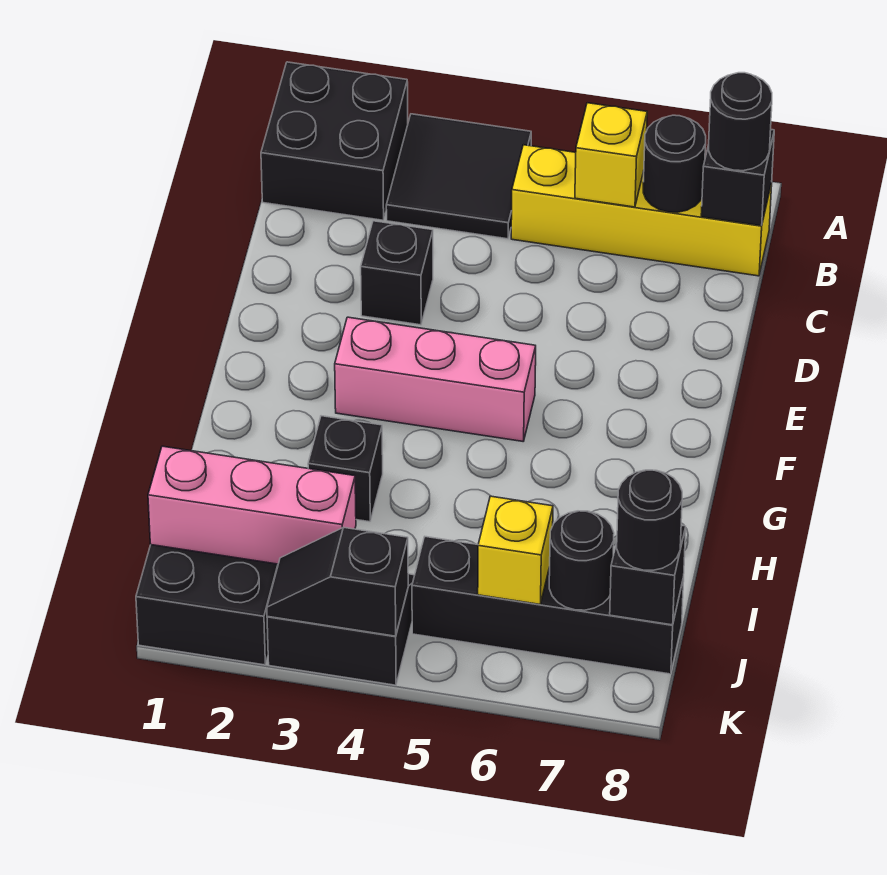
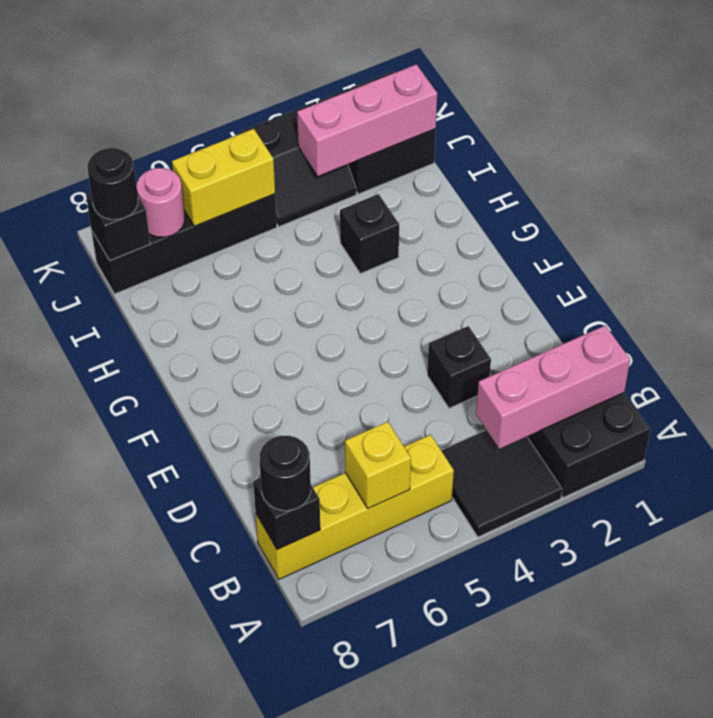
black 1x1 round brick [643,115,706,212] -> none
pink 1x3 brick [335,317,536,441] -> pink 1x3 brick moved to [476,325,630,449]
yellow 1x1 brick [478,496,553,604] -> yellow 1x2 brick [172,129,275,226]
black 1x1 round brick [549,511,614,610] -> pink 1x1 round brick [137,168,185,237]
black 1x2 slope [267,527,408,636] -> none

